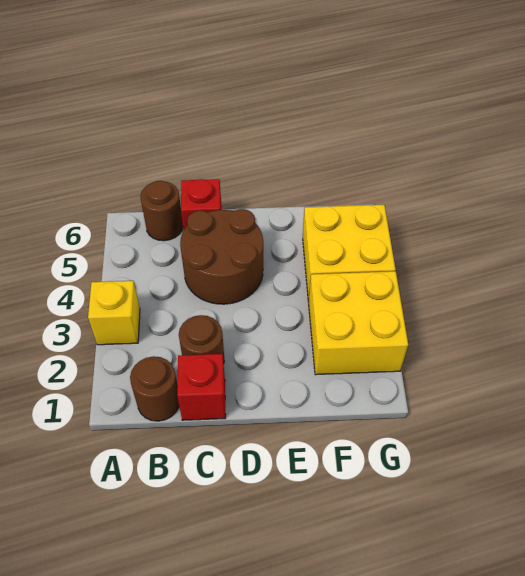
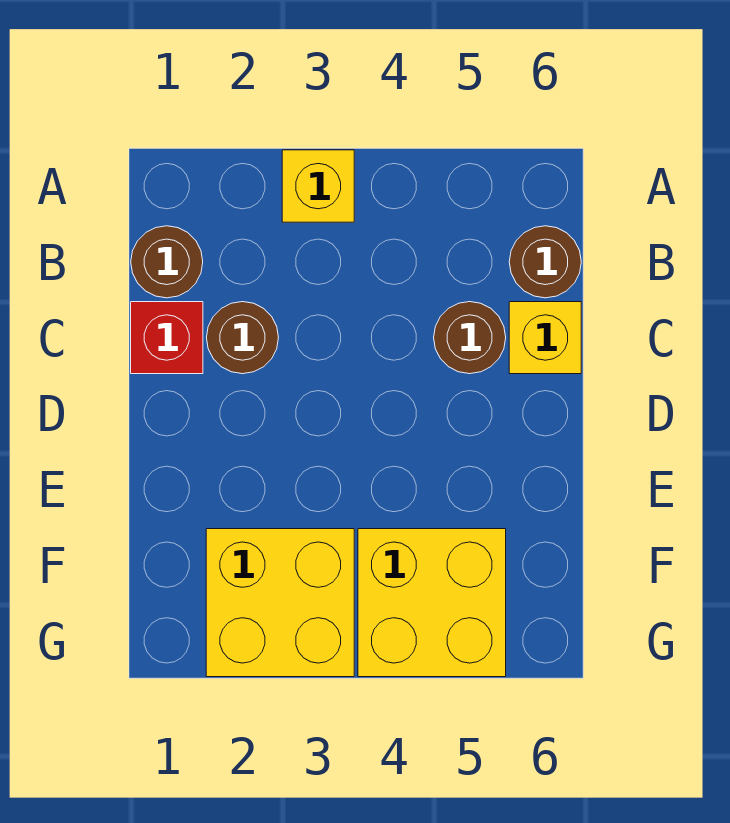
brown 2x2 round brick [180,209,263,304] -> brown 1x1 round brick [434,302,506,374]
red 1x1 brick [181,179,222,230] -> yellow 1x1 brick [509,302,581,374]

